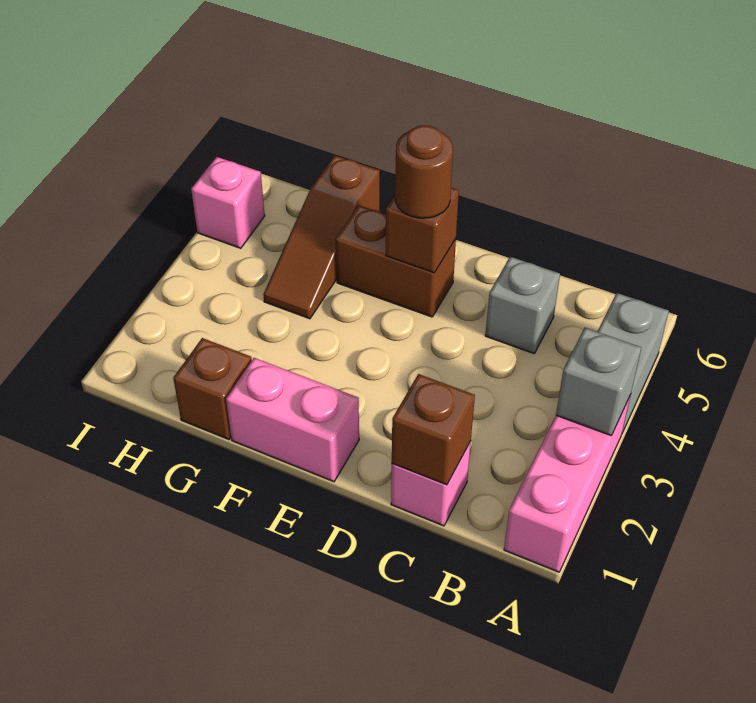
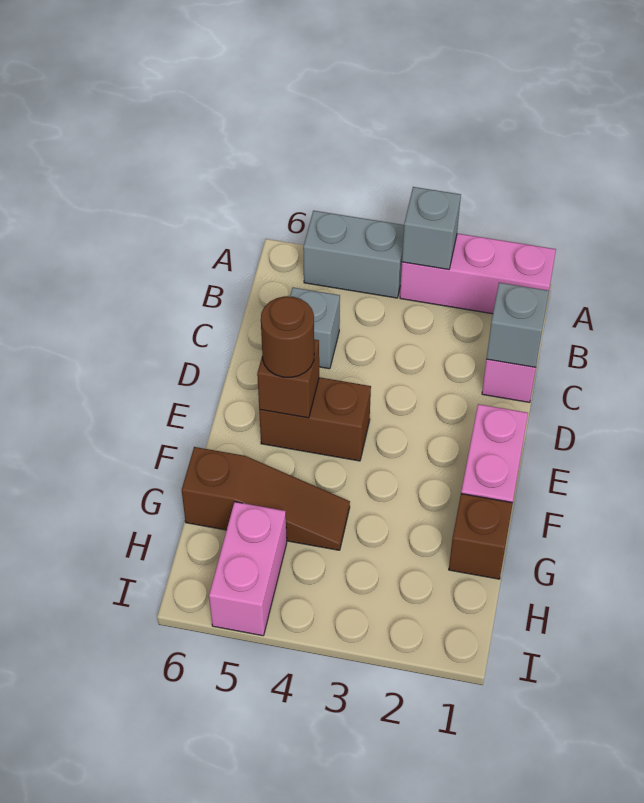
brown 1x1 brick [392,374,475,485] -> grey 1x1 brick [487,283,549,367]
brown 1x2 brick [335,205,456,317] -> brown 1x2 brick turned to [259,377,371,461]
pink 1x1 brick [191,157,265,248] -> pink 1x2 brick [209,502,287,636]

